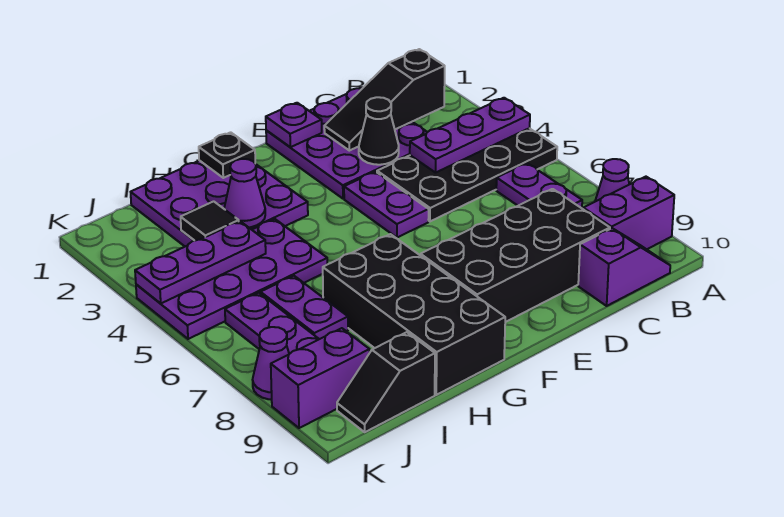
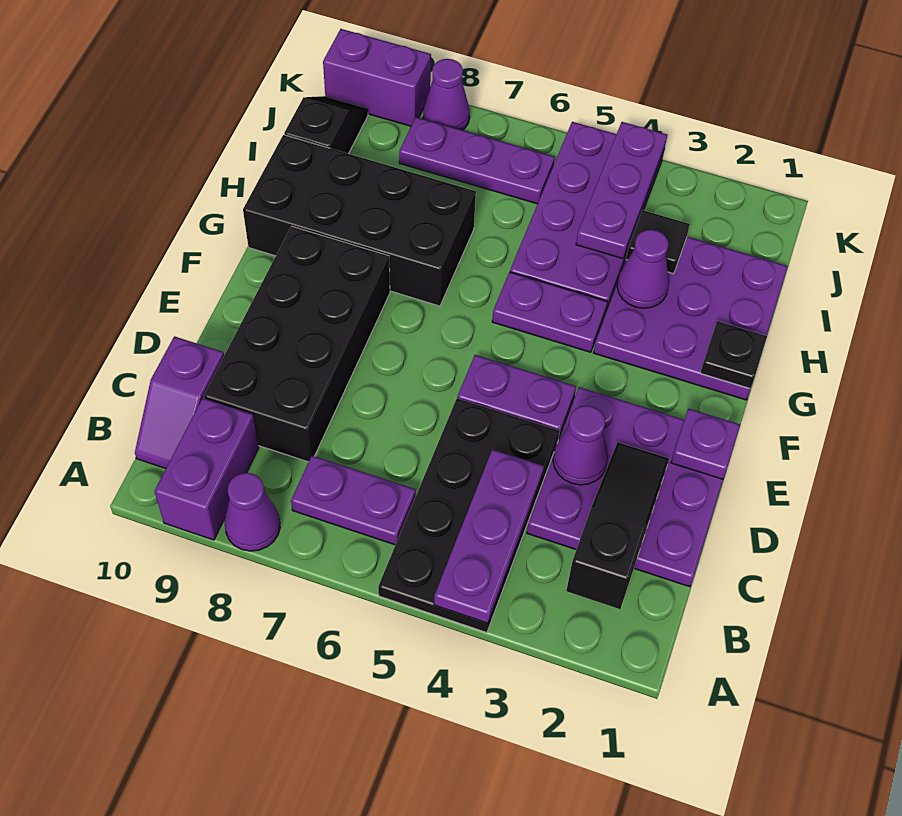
black 1x1 cone [359,97,399,165] -> purple 1x1 cone [553,406,608,485]
purple 1x2 plate [261,276,348,339] -> purple 1x2 plate moved to [492,272,607,352]
purple 1x2 brick [271,328,370,428] -> purple 1x2 brick turned to [323,29,431,126]

